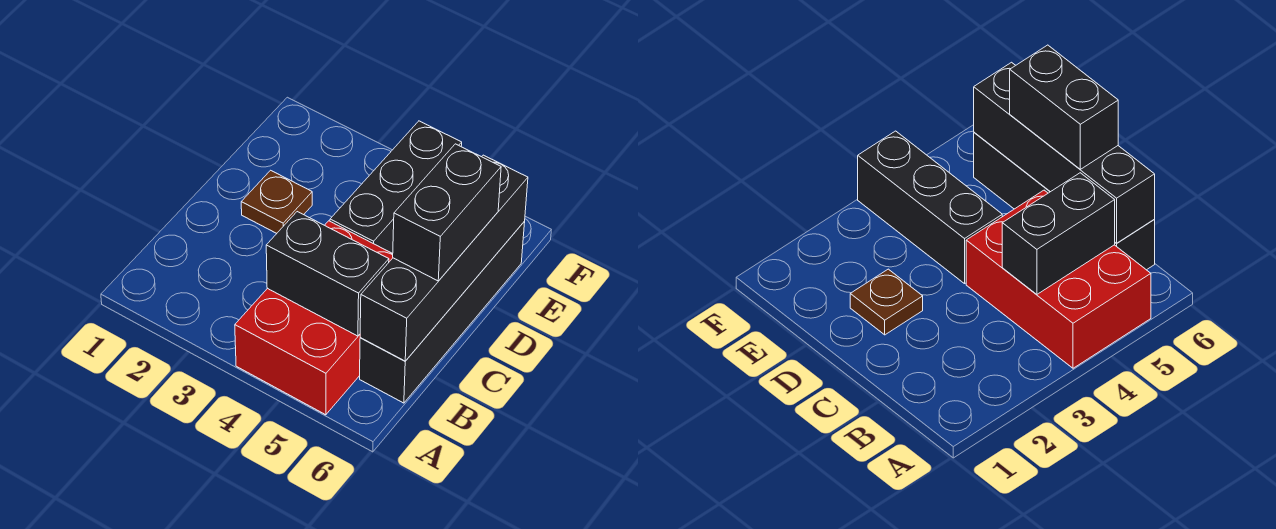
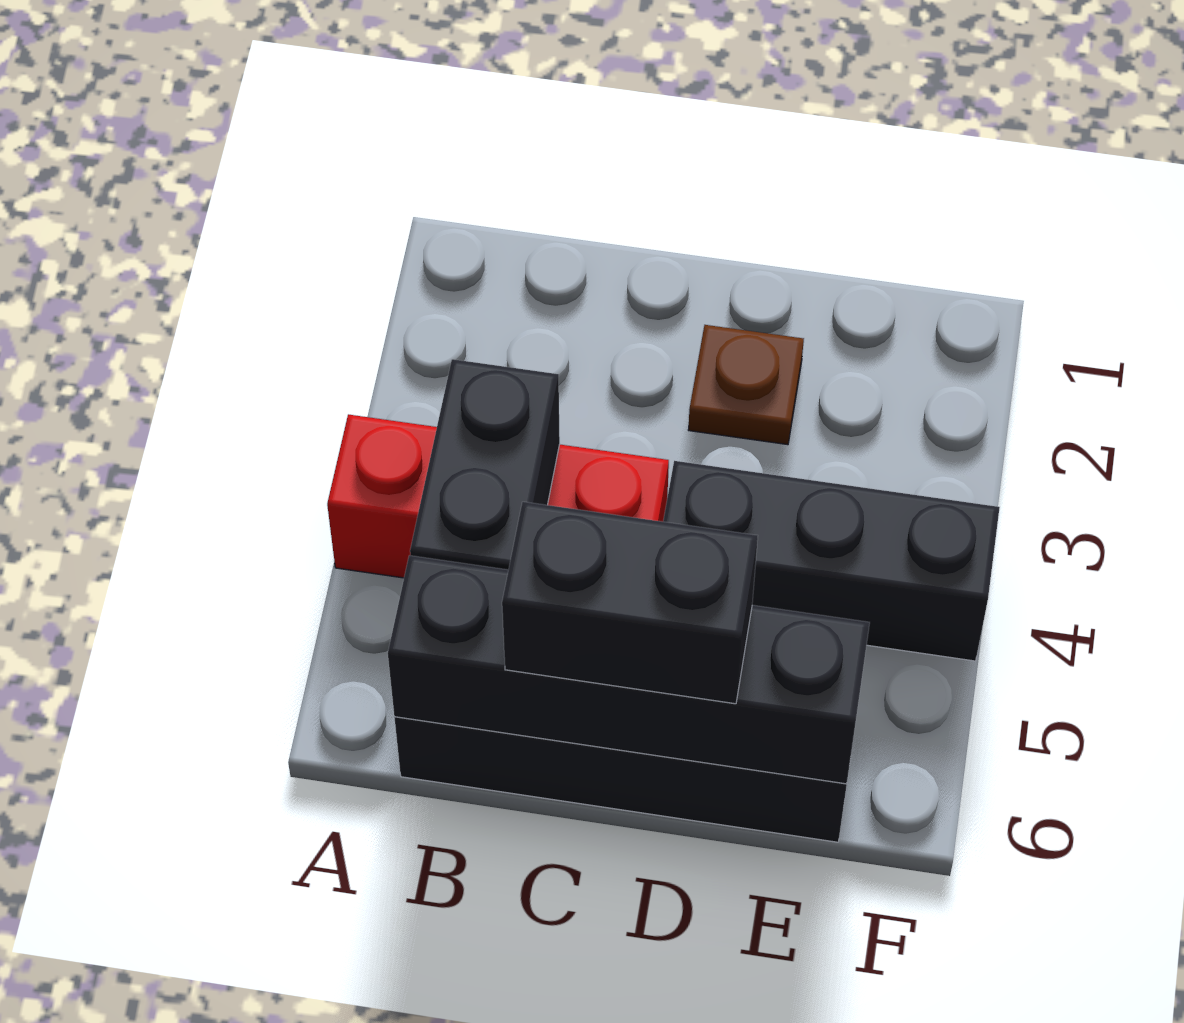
red 2x3 brick [235,221,393,415] -> red 1x3 brick [327,414,669,578]

